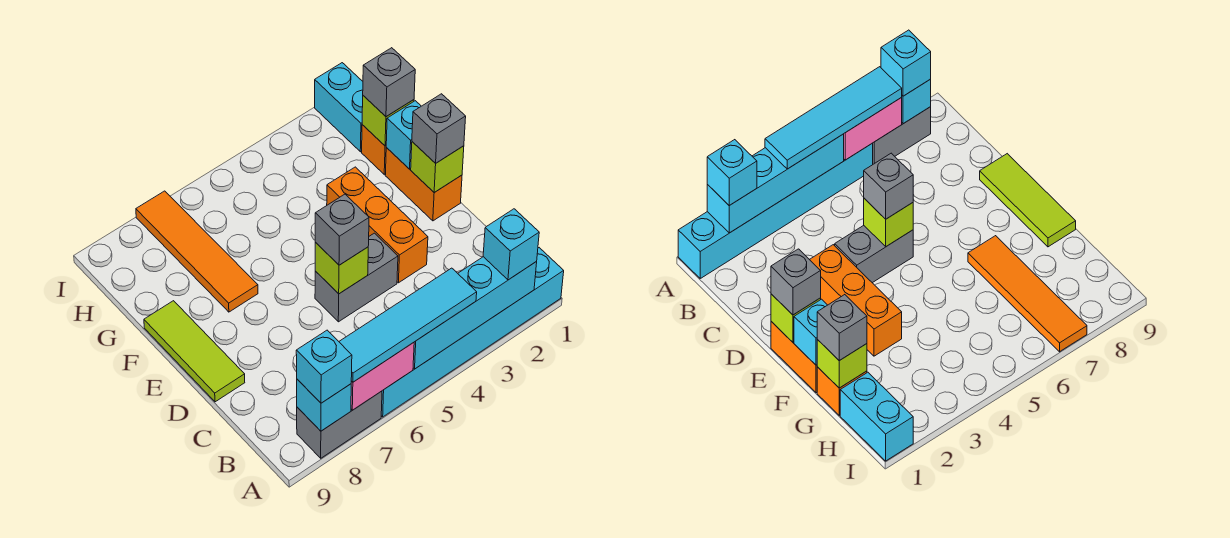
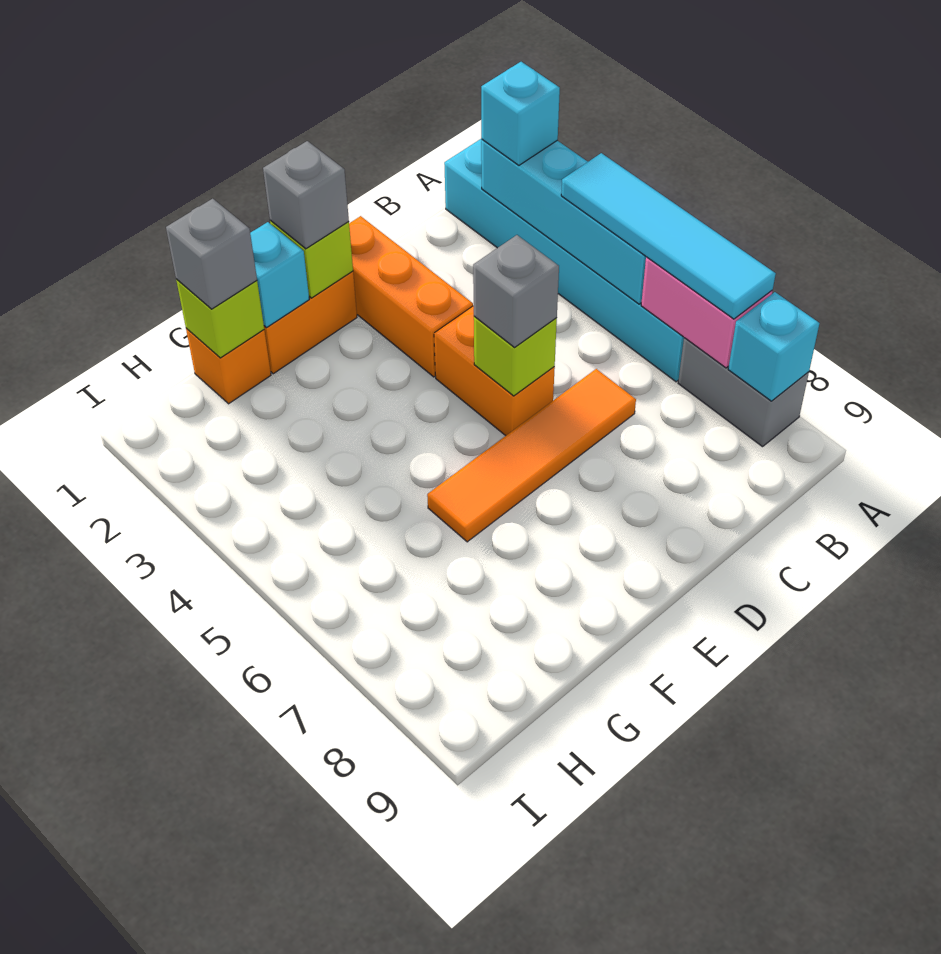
cyan 1x1 brick [296,330,352,403] -> none
orange 1x3 brick [327,167,428,283] -> orange 1x3 brick turned to [349,216,473,377]
grey 1x2 brick [315,233,398,322] -> orange 1x2 brick [434,306,555,436]
lime 1x3 tile [144,301,245,402] -> none
orange 1x4 tile [136,191,258,312] -> orange 1x4 tile moved to [427,369,636,542]
cyan 1x2 brick [315,63,363,152] -> none

